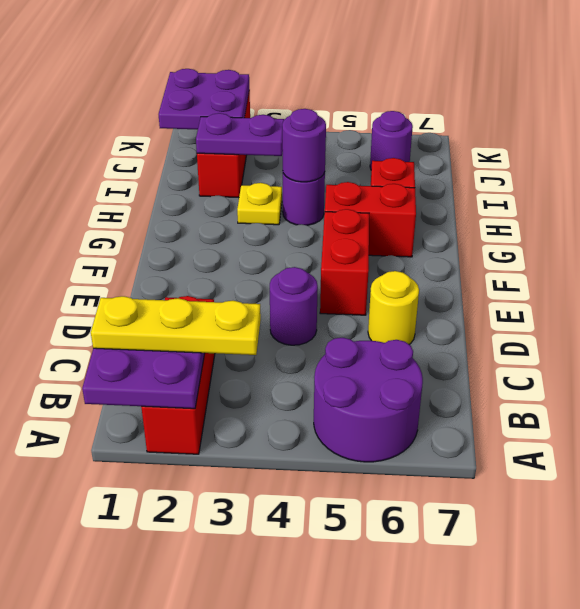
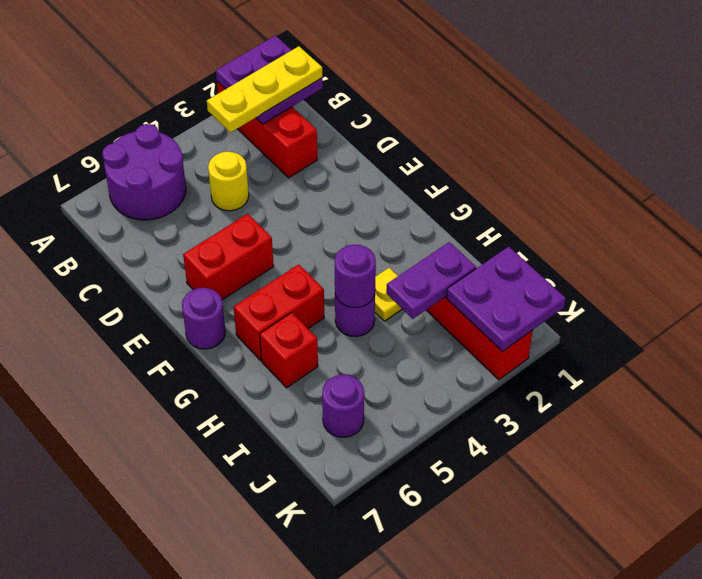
purple 1x1 round brick [270,267,318,345] -> purple 1x1 round brick moved to [182,288,225,349]
yellow 1x1 round brick [368,271,419,344] -> yellow 1x1 round brick moved to [208,151,249,211]
red 1x2 brick [320,209,369,315] -> red 1x2 brick turned to [183,214,274,300]

